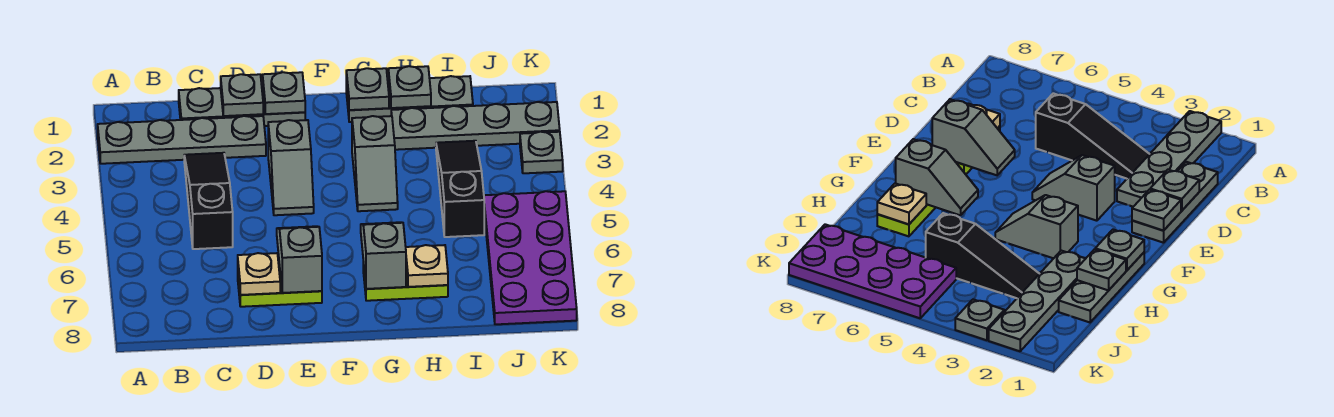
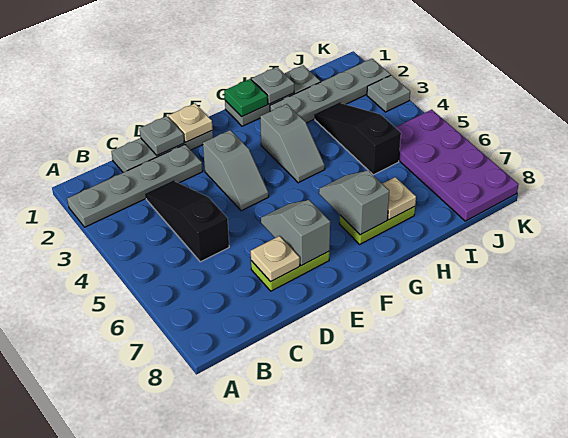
grey 1x1 plate [263,72,305,114] -> tan 1x1 plate [168,104,213,142]
grey 1x1 plate [346,68,389,110] -> green 1x1 plate [224,79,268,117]

